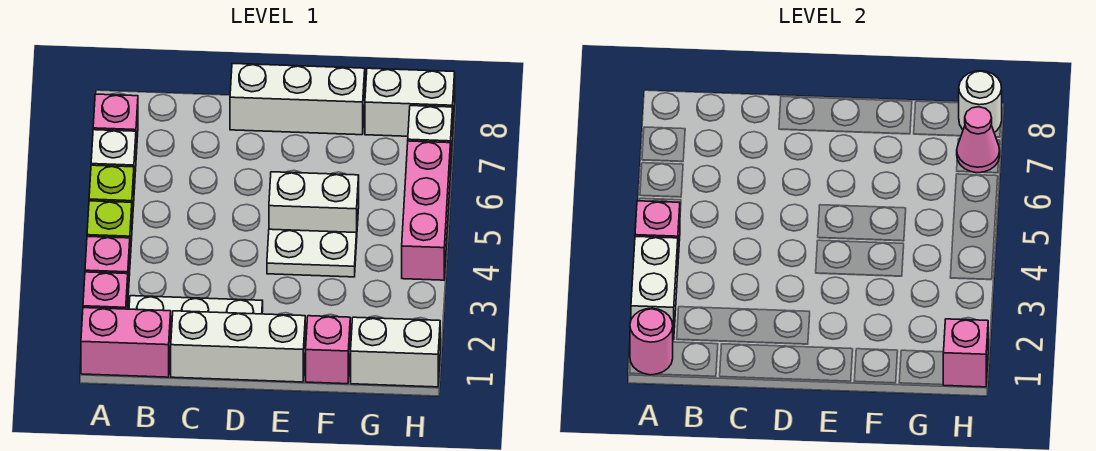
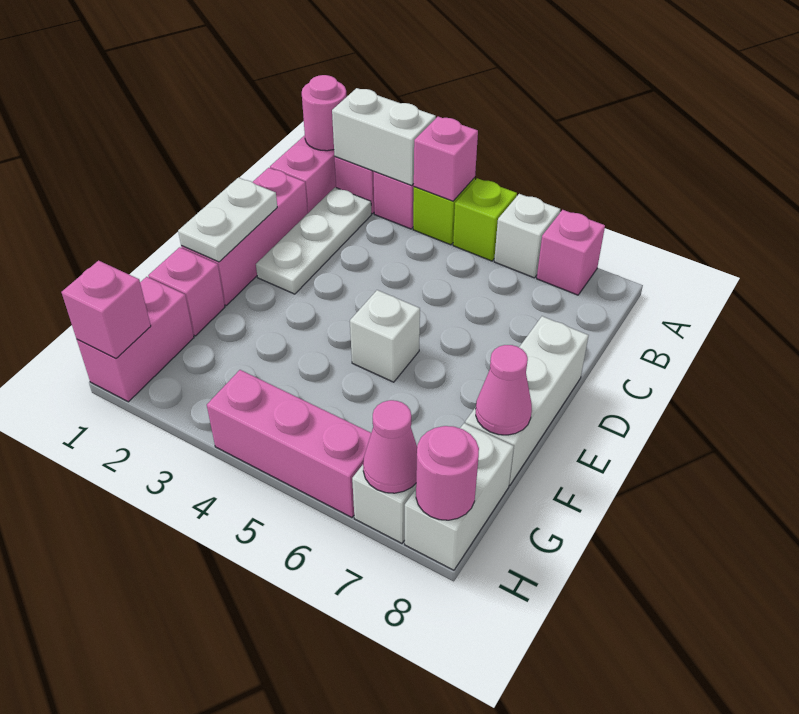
white 1x3 brick [171,311,305,382] -> pink 1x3 brick [181,168,308,305]
white 1x2 plate [267,229,357,277] -> white 1x2 plate moved to [178,178,277,262]
white 1x2 brick [269,172,359,233] -> white 1x1 brick [350,290,420,382]
none -> pink 1x1 cone [476,345,532,435]
white 1x2 brick [351,317,440,387] -> pink 1x2 brick [77,277,194,402]
white 1x1 round brick [959,71,1002,132] -> pink 1x1 round brick [416,426,479,520]

